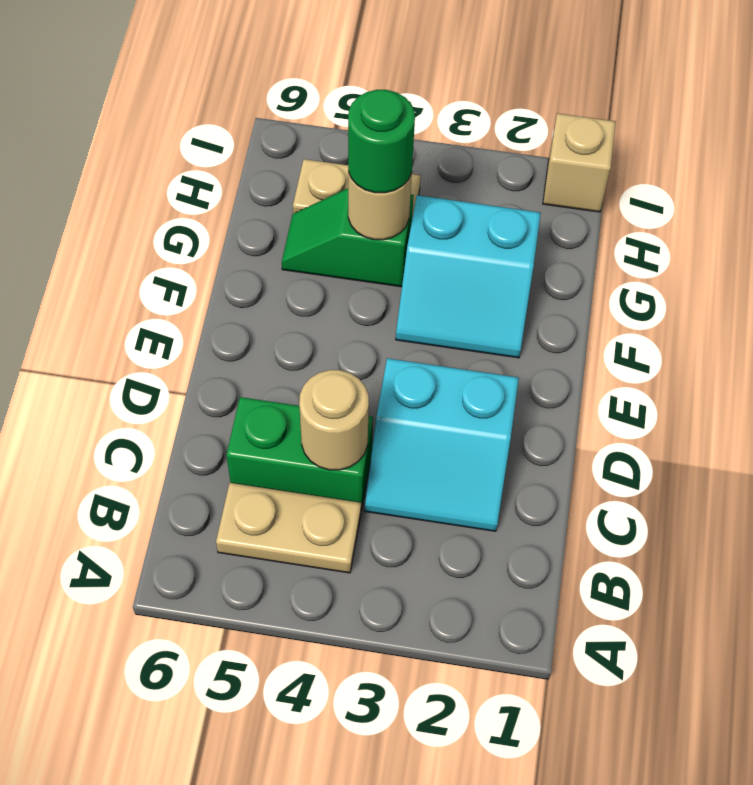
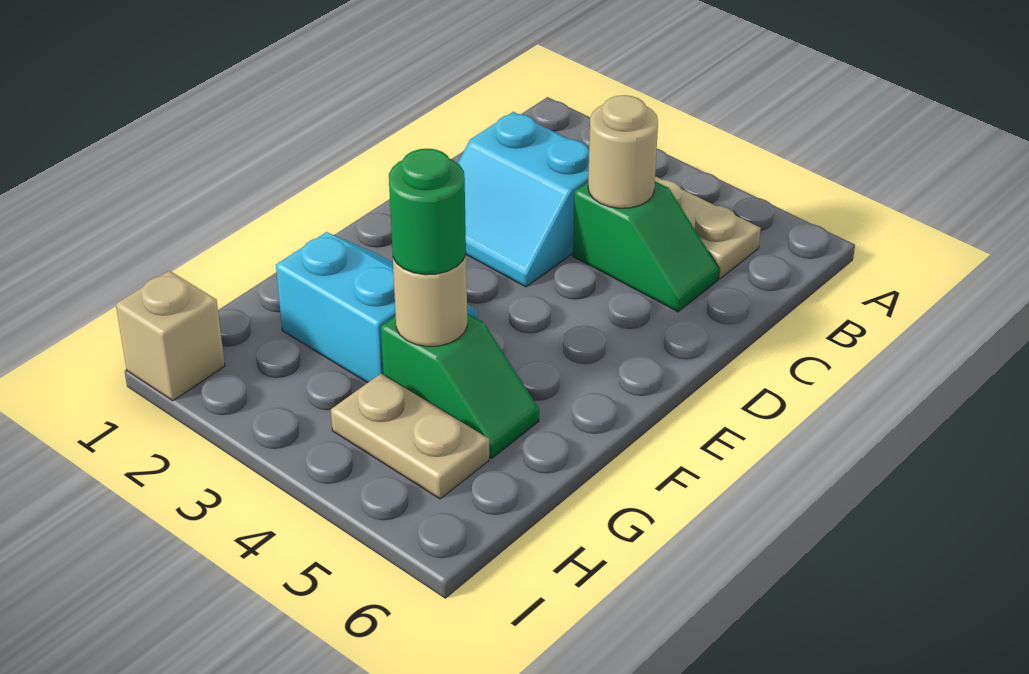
cyan 2x2 slope [365,358,519,531] -> cyan 2x2 slope turned to [458,112,589,287]
green 1x2 brick [226,397,373,511] -> green 1x2 slope [573,181,719,312]

